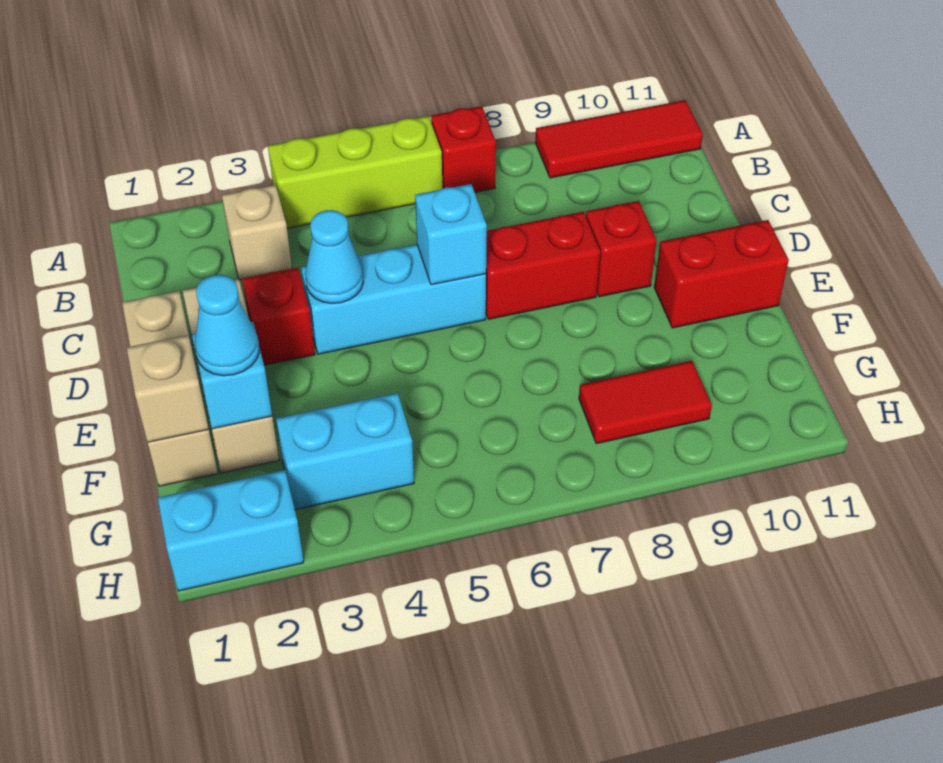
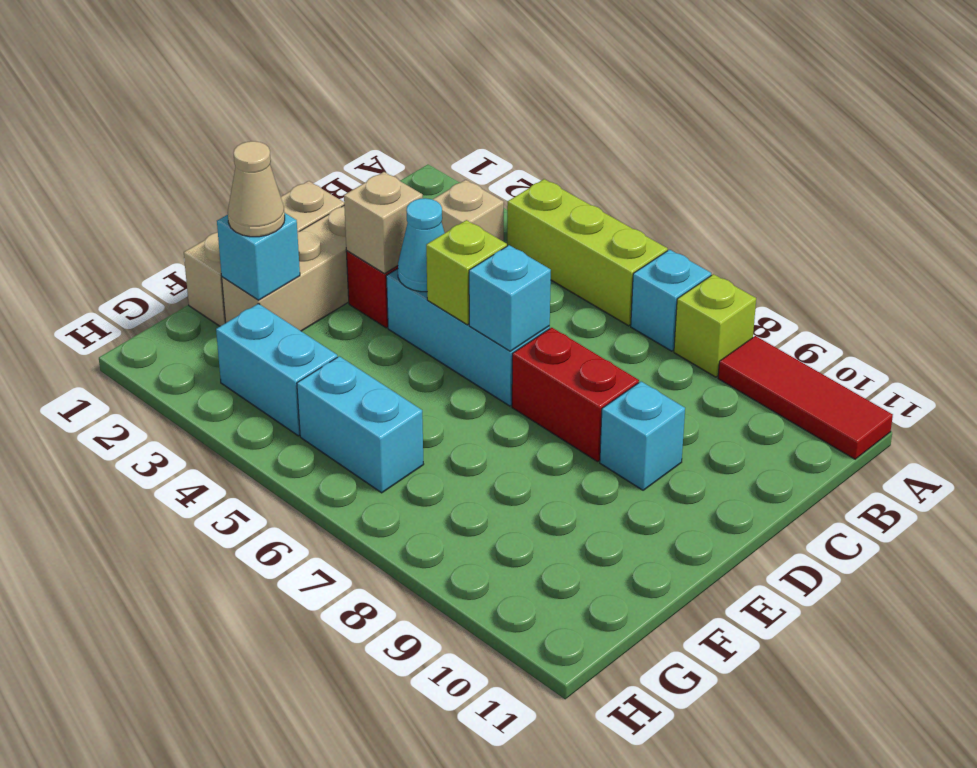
red 1x1 brick [431,106,496,192] -> cyan 1x1 brick [631,250,711,351]
none -> lime 1x1 brick [674,274,756,377]
none -> lime 1x1 brick [426,220,507,325]
red 1x1 brick [586,201,657,297] -> cyan 1x1 brick [600,381,685,490]
red 1x2 brick [654,220,789,328] -> none
tan 1x1 brick [127,335,209,442] -> tan 1x1 brick moved to [344,172,423,274]
cyan 1x1 cone [195,275,259,376] -> tan 1x1 cone [228,141,285,237]
red 1x2 tile [579,361,712,444] -> none
cyan 1x2 brick [158,470,304,591] -> cyan 1x2 brick moved to [297,356,424,493]

